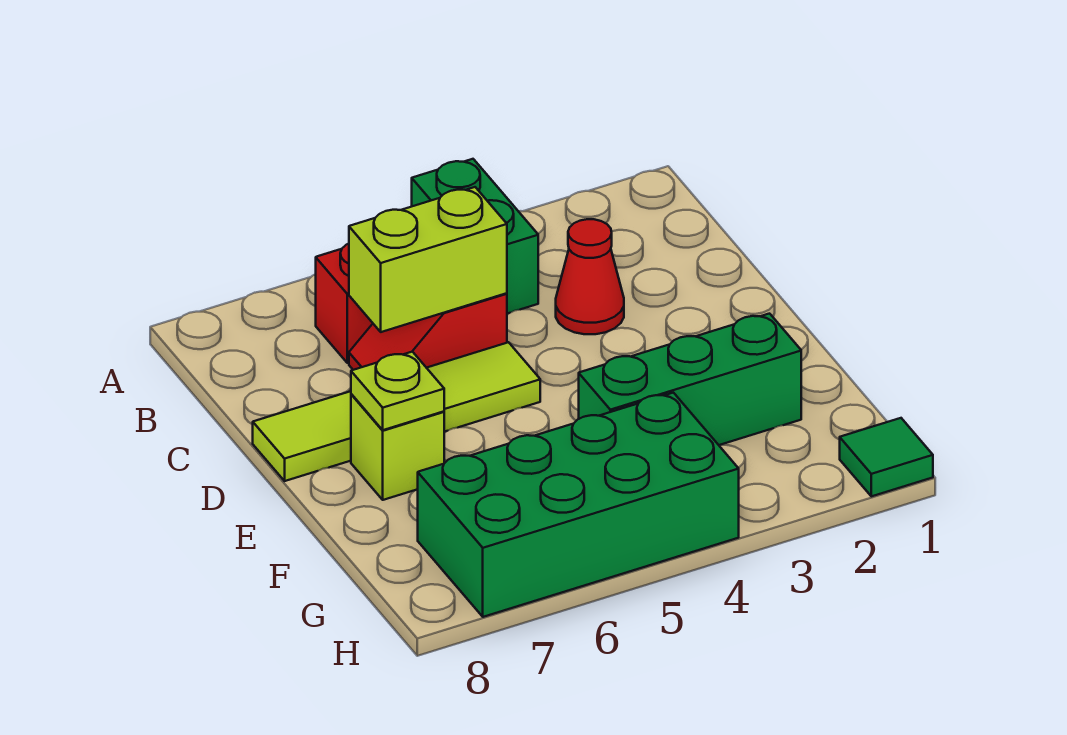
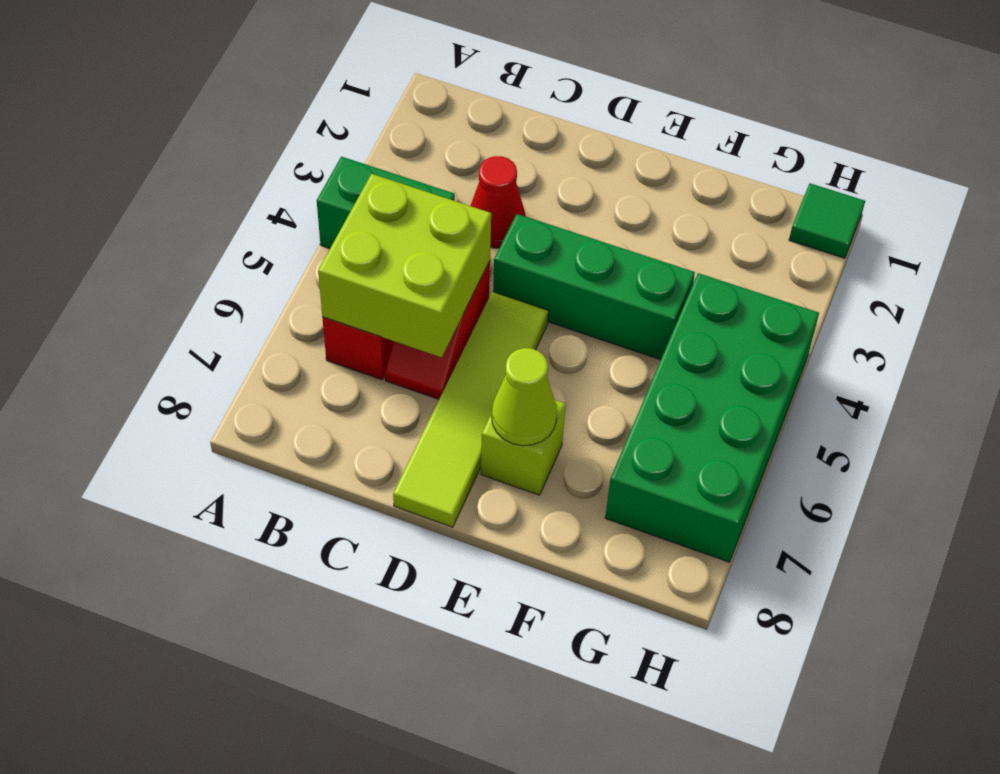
lime 1x2 brick [349,187,507,332] -> lime 2x2 brick [318,174,491,357]
lime 1x1 plate [351,352,444,430] -> lime 1x1 cone [492,348,557,446]
green 1x3 brick [579,314,801,445] -> green 1x3 brick turned to [493,214,695,360]

